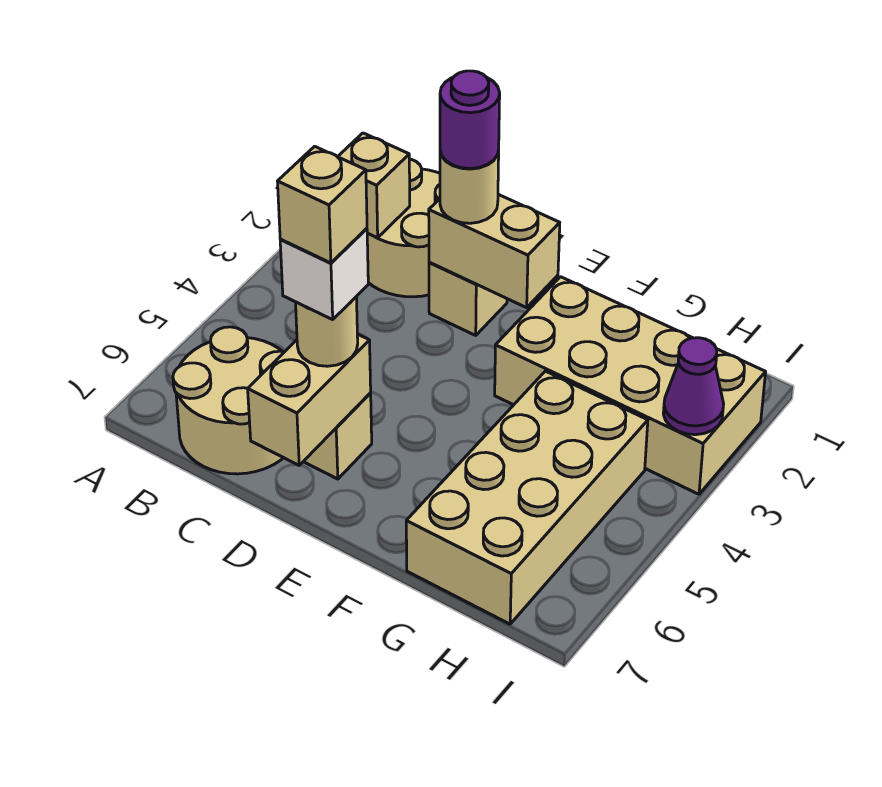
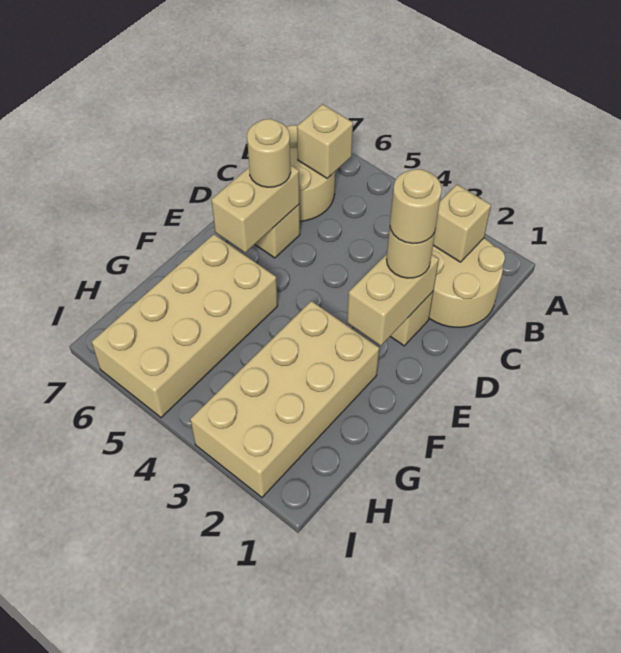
purple 1x1 round brick [440,71,500,169] -> tan 1x1 round brick [390,169,442,244]
tan 1x2 brick [248,334,371,465] -> tan 1x2 brick turned to [211,165,299,253]
white 1x1 brick [280,228,368,320] -> none
tan 1x1 brick [278,146,367,263] -> tan 1x1 brick moved to [297,104,353,178]
tan 2x4 brick [406,371,648,624] -> tan 2x4 brick turned to [92,234,278,418]
purple 1x1 cone [663,338,724,435] -> none

